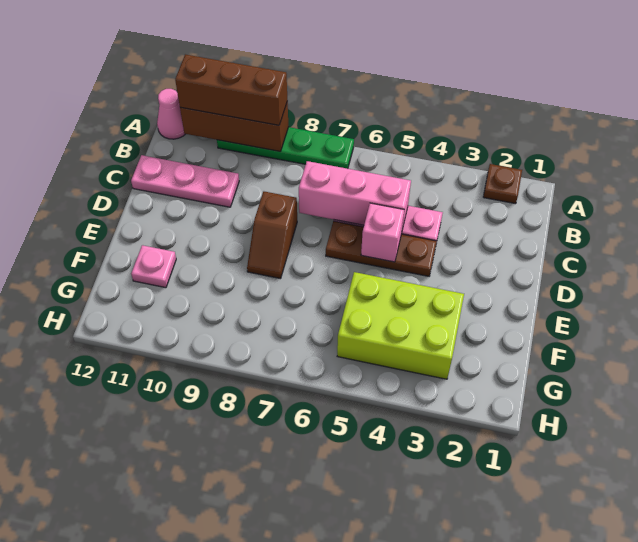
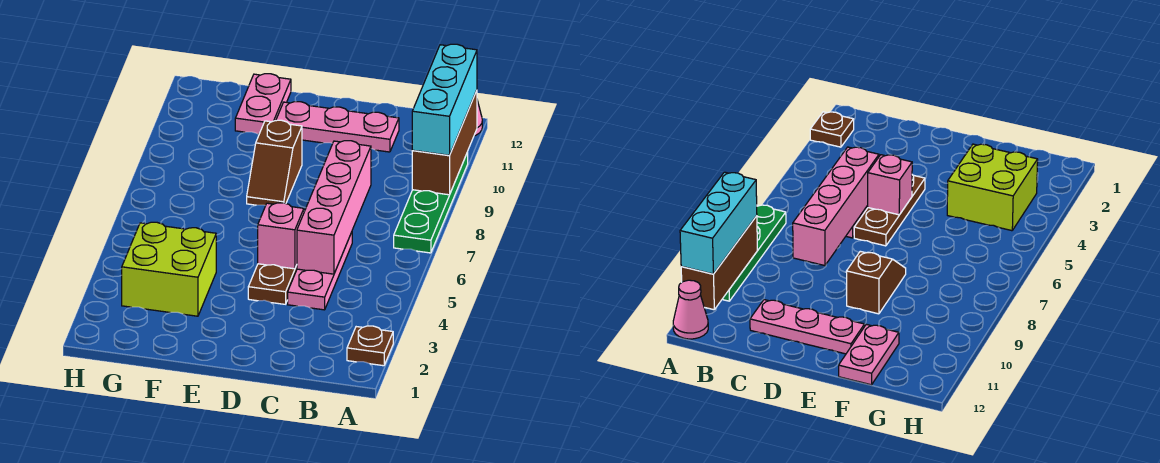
brown 1x3 brick [175,54,287,125] -> cyan 1x3 brick [412,44,477,155]
pink 1x3 brick [299,161,411,229] -> pink 1x4 brick [297,141,371,274]
pink 1x3 plate [131,155,239,207] -> pink 1x3 plate turned to [276,102,399,152]
brown 1x2 slope [247,192,297,279] -> brown 1x2 slope turned to [247,120,302,206]
lime 2x3 brick [337,272,464,379] -> lime 2x2 brick [122,222,216,316]
pink 1x1 plate [131,245,176,288] -> pink 1x2 plate [235,74,291,134]

